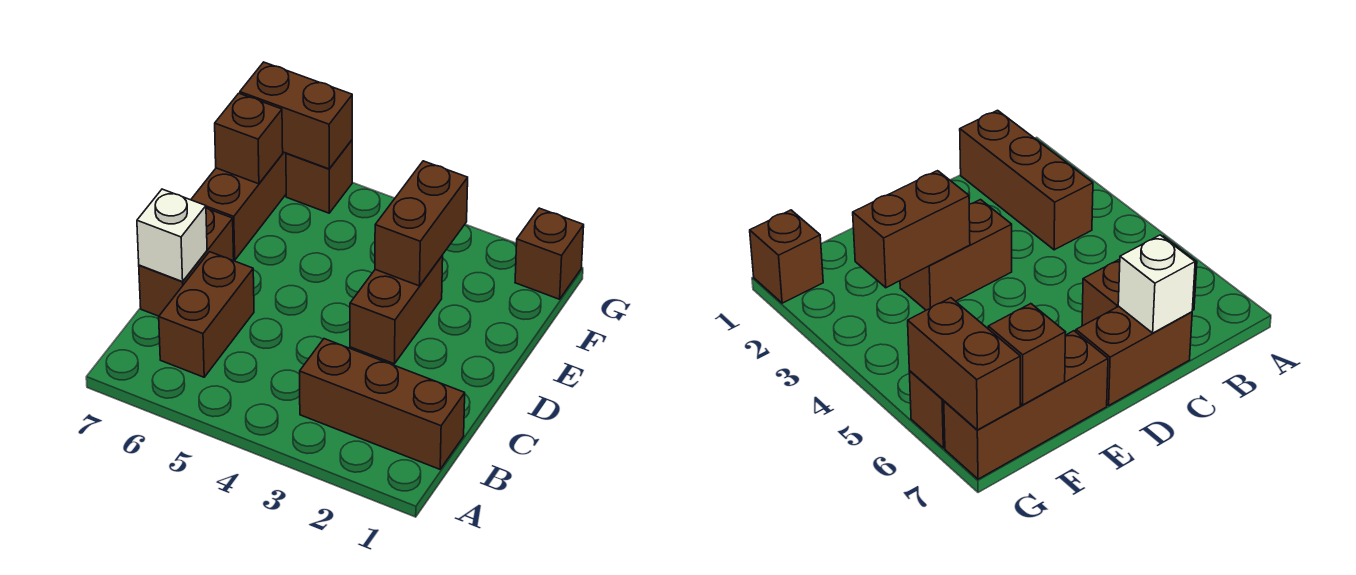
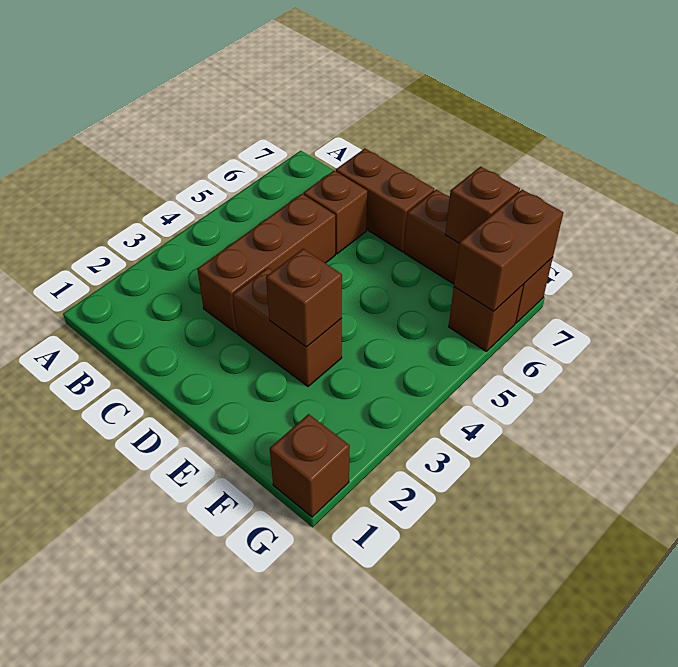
brown 1x3 brick [300,339,465,469] -> brown 1x3 brick moved to [197,194,335,333]
brown 1x2 brick [159,252,254,377] -> brown 1x1 brick [303,171,367,254]
white 1x1 brick [137,189,207,282] -> none
brown 1x2 brick [375,161,468,286] -> brown 1x1 brick [266,249,342,347]

